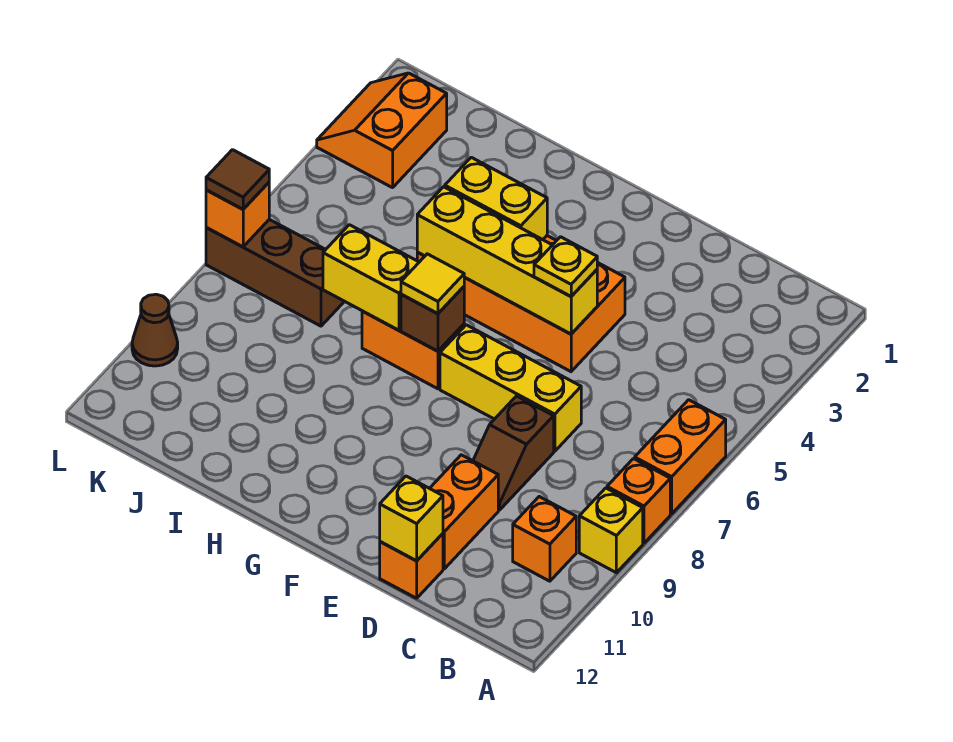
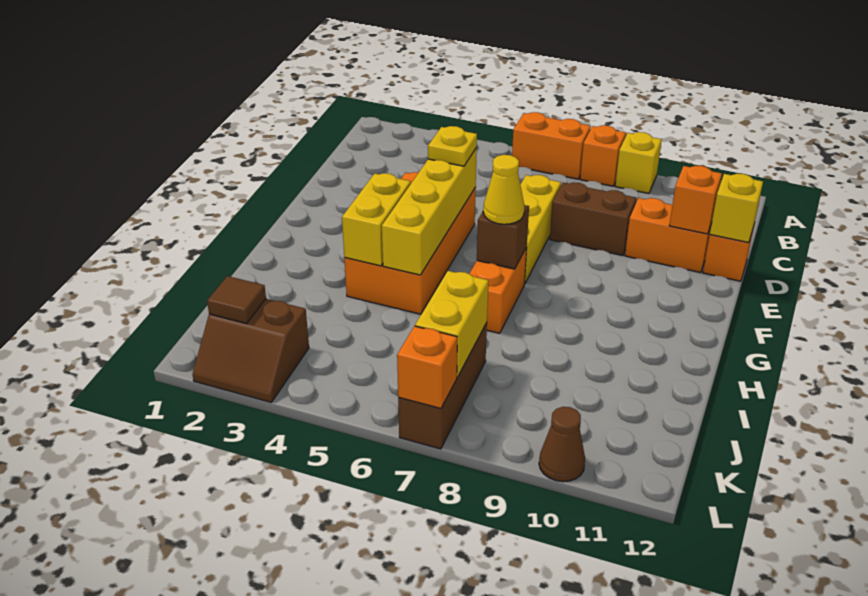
orange 1x1 brick [513,497,576,581] -> orange 1x1 brick moved to [669,166,722,234]
brown 1x2 slope [473,396,554,510] -> brown 1x2 brick [550,182,636,256]
yellow 1x1 tile [401,254,464,313] -> yellow 1x1 cone [483,155,524,224]
yellow 1x2 brick [323,225,419,330] -> yellow 1x2 brick moved to [415,271,488,377]
orange 2x2 slope [317,73,447,188] -> brown 2x2 slope [193,299,309,402]
brown 1x1 tile [206,150,269,209] -> brown 1x1 tile moved to [207,276,266,323]

